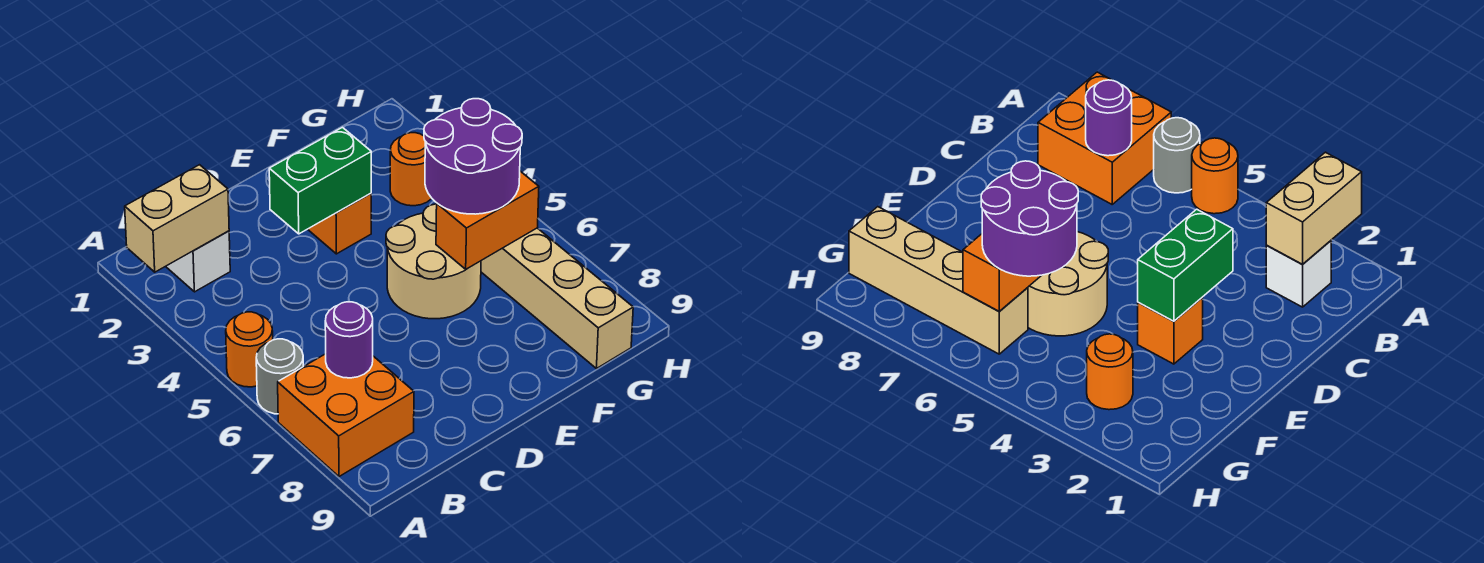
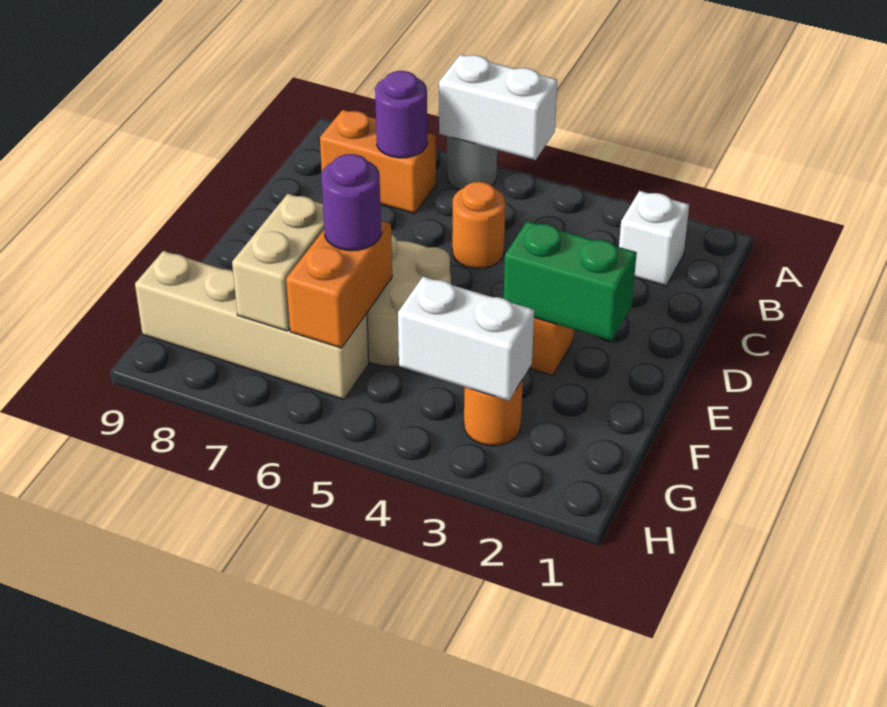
tan 1x2 brick [125,165,229,272] -> tan 1x2 brick moved to [232,194,324,331]
orange 1x1 round brick [226,312,273,387] -> orange 1x1 round brick moved to [452,182,505,269]
none -> white 1x2 brick [439,55,557,160]
orange 2x2 brick [278,354,414,477] -> orange 1x2 brick [320,110,436,214]
green 1x2 brick [269,127,371,234] -> green 1x2 brick turned to [504,221,637,341]
purple 2x2 round brick [424,99,522,214] -> purple 1x1 round brick [321,154,381,251]
none -> white 1x2 brick [398,277,534,401]

